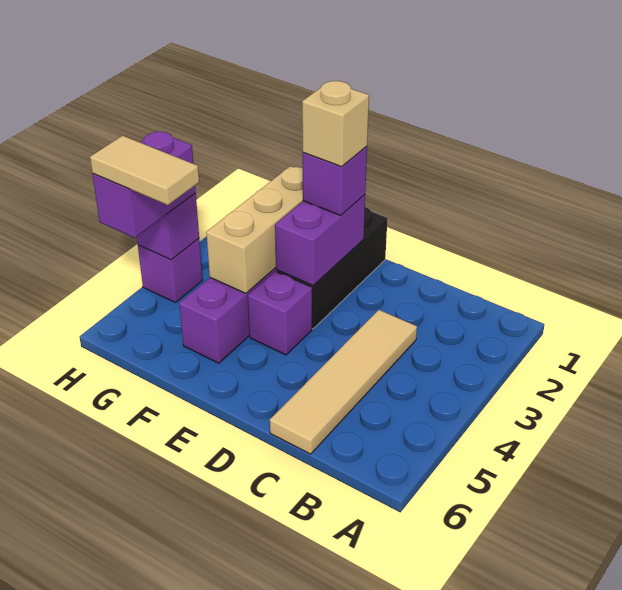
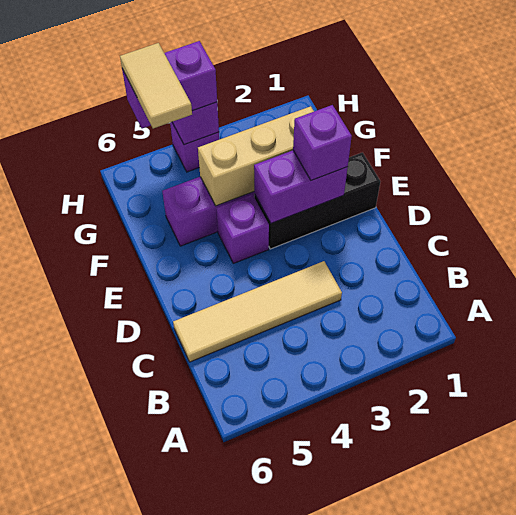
tan 1x1 brick [302,81,369,167] -> none

